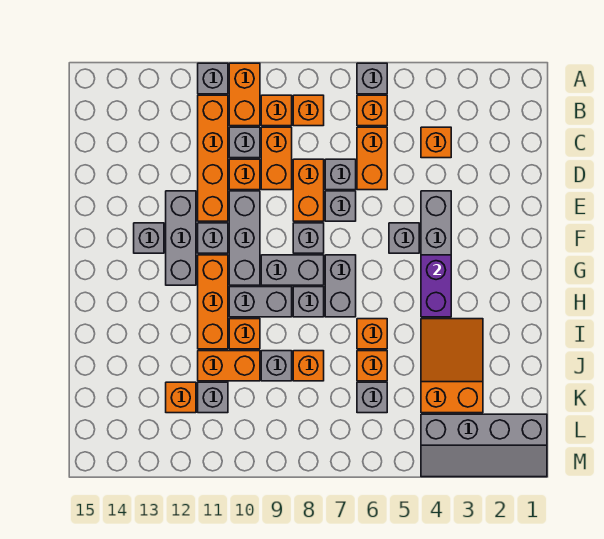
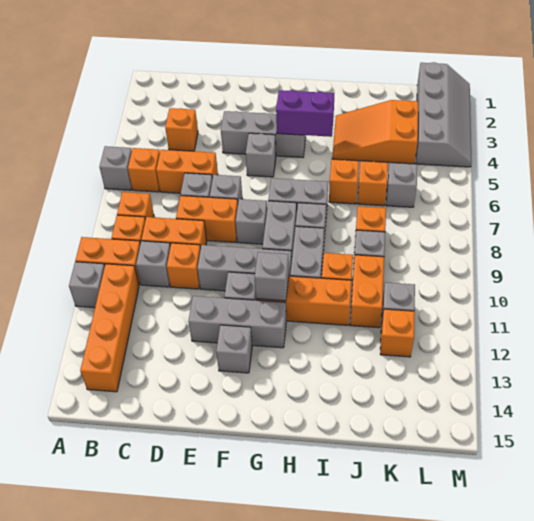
orange 1x4 brick [198,95,228,221] -> orange 1x4 brick turned to [80,264,139,392]
none -> grey 1x1 brick [255,252,289,301]

